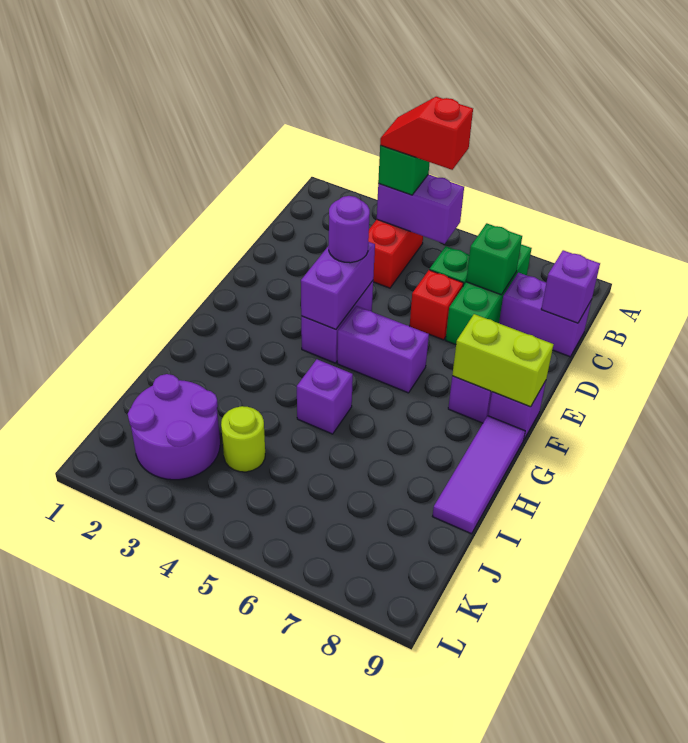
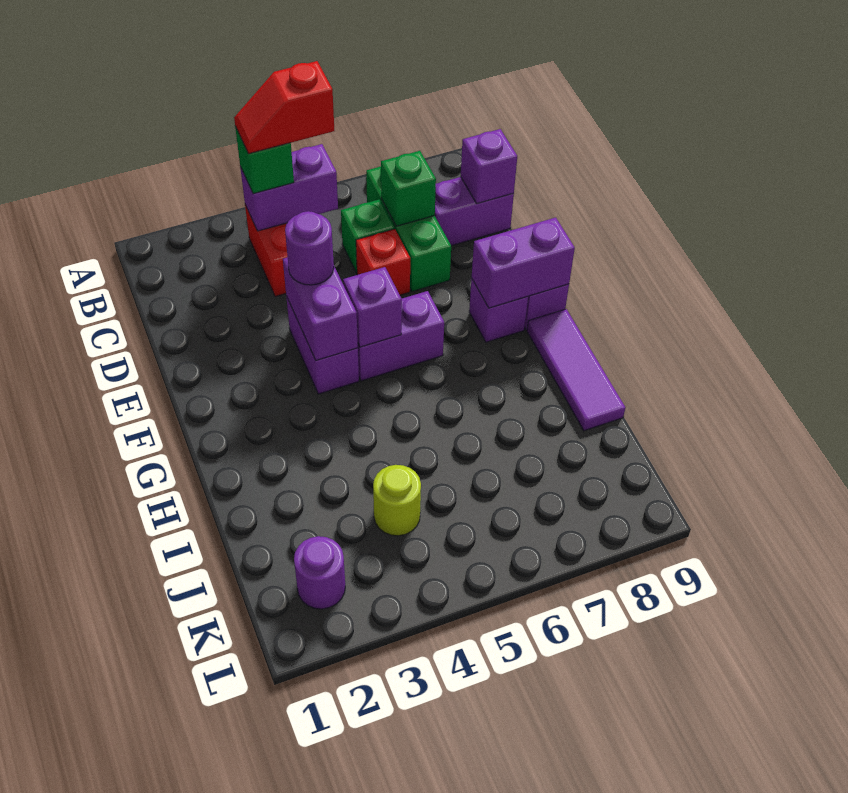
lime 1x2 brick [452,314,554,407] -> purple 1x2 brick [472,218,575,308]
purple 1x1 brick [297,359,353,434] -> purple 1x1 brick moved to [343,267,402,347]
purple 2x2 round brick [128,374,220,480] -> purple 1x1 round brick [294,536,345,609]

